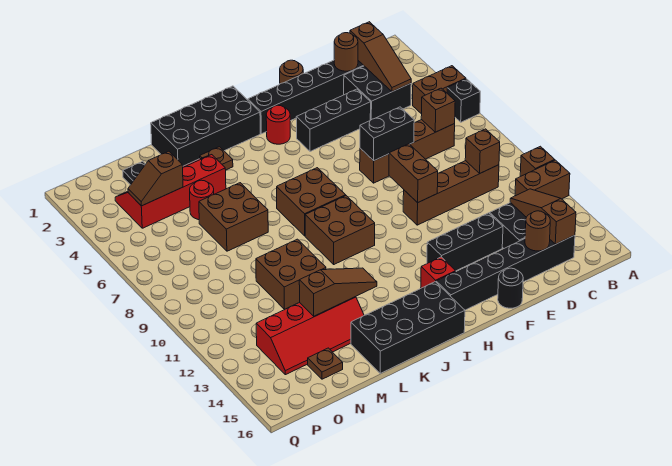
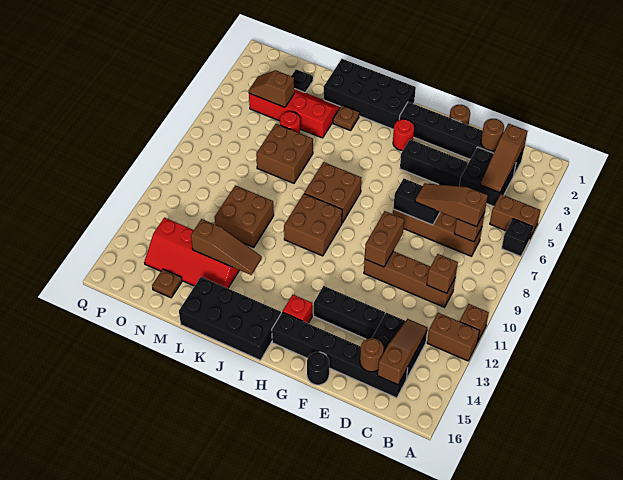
none -> brown 1x3 slope [415,183,488,227]

